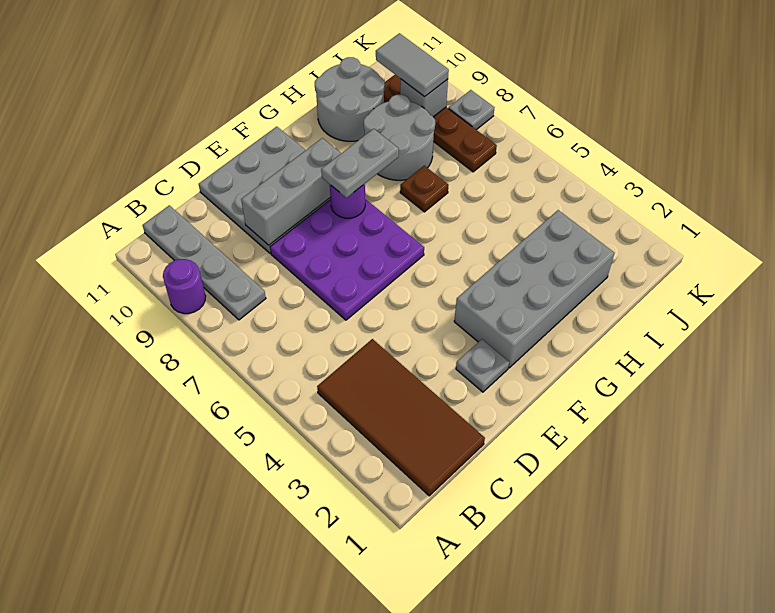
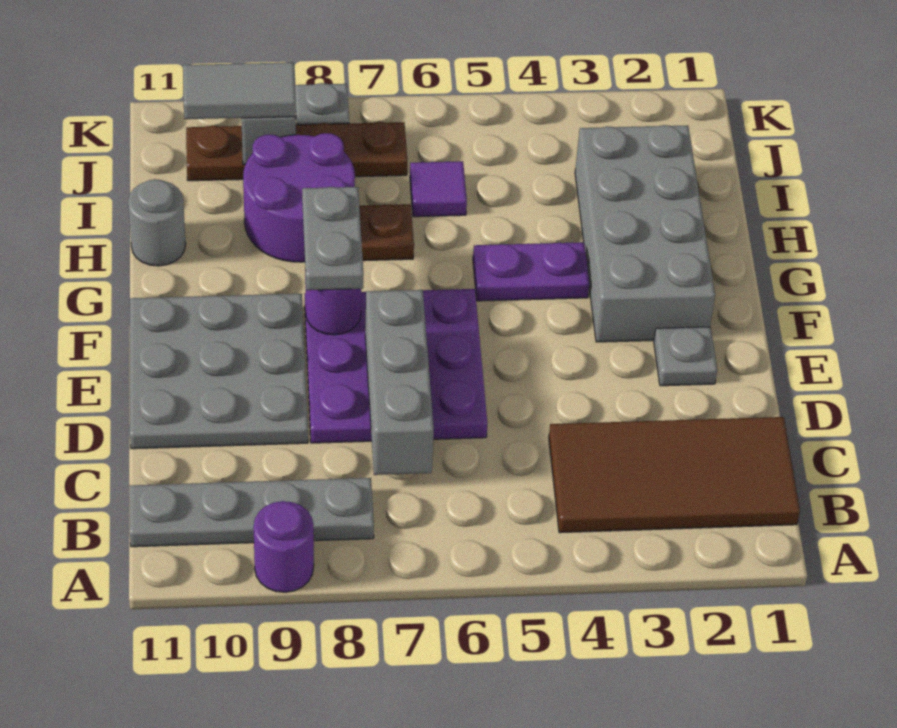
grey 1x3 brick [241,138,341,245] -> grey 1x3 brick moved to [365,290,434,475]
none -> purple 1x2 plate [473,242,589,301]
grey 2x2 round brick [364,95,435,180] -> purple 2x2 round brick [243,133,355,262]
grey 2x2 round brick [315,57,385,141] -> grey 1x1 round brick [128,179,186,266]
none -> purple 1x1 tile [410,161,467,217]

